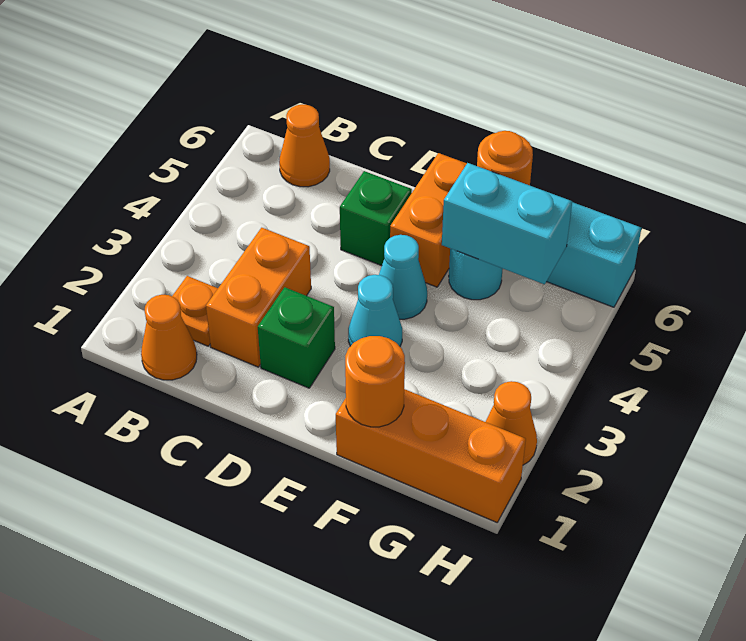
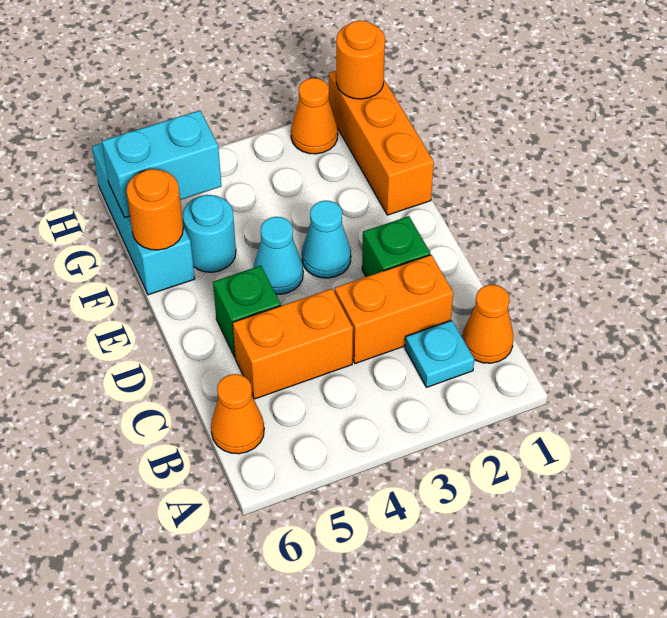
orange 1x1 plate [172,276,218,346] -> cyan 1x1 plate [405,320,474,387]
orange 1x2 brick [390,153,467,287] -> orange 1x2 brick moved to [233,289,353,399]
orange 1x1 round brick [345,336,405,427] -> orange 1x1 round brick moved to [336,20,385,99]
cyan 1x2 brick [442,163,572,284] -> cyan 1x2 brick turned to [102,111,222,218]

